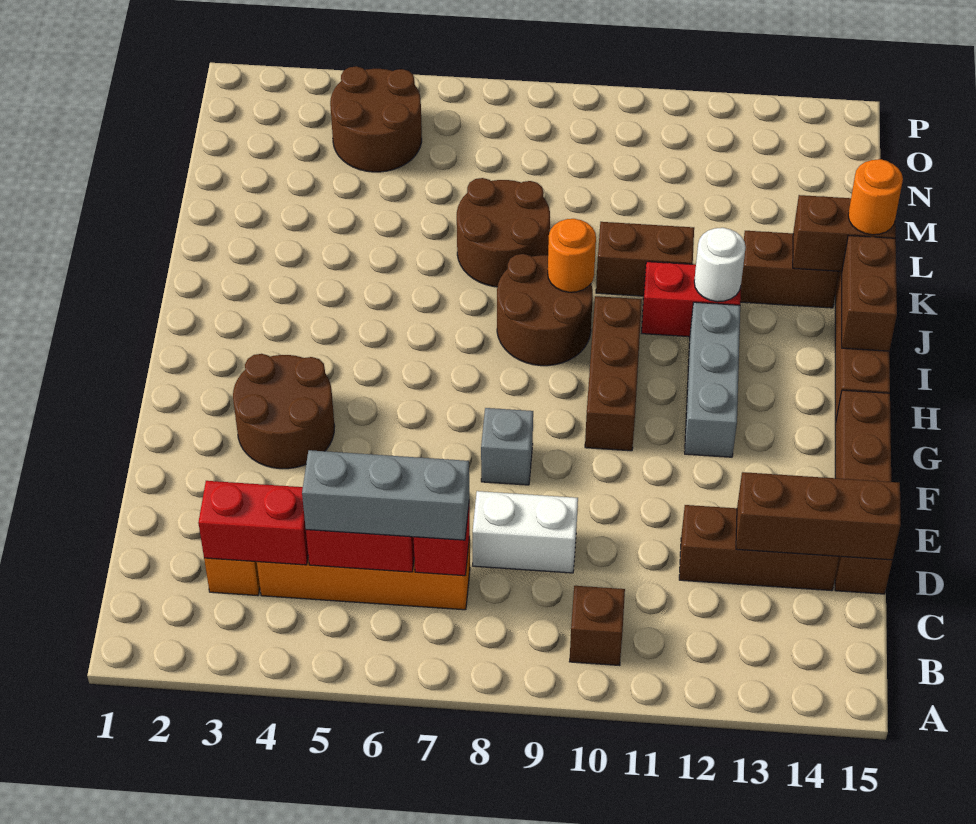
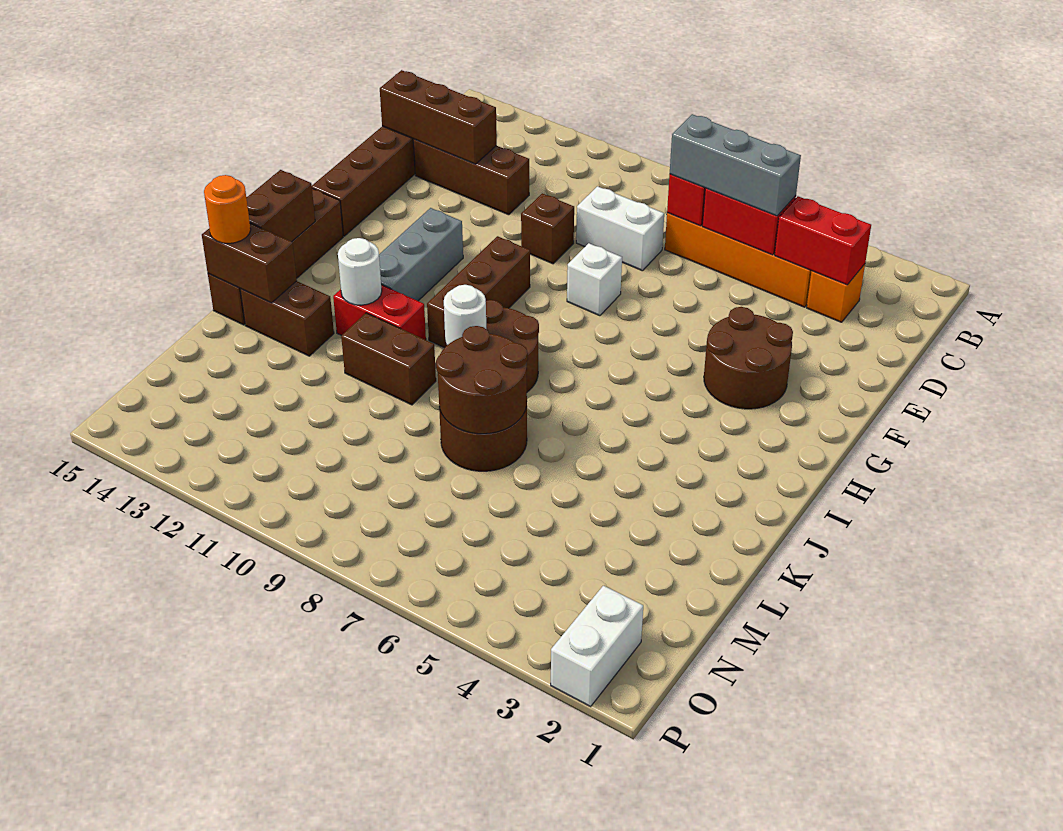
brown 1x1 brick [569,586,625,665] -> brown 1x1 brick moved to [521,193,574,264]
grey 1x1 brick [481,408,533,485] -> white 1x1 brick [567,243,622,316]
orange 1x1 round brick [548,219,596,292] -> white 1x1 round brick [444,285,486,345]
brown 2x2 round brick [330,66,422,172] -> brown 2x2 round brick moved to [436,326,528,434]
none -> white 1x2 brick [551,586,643,706]

